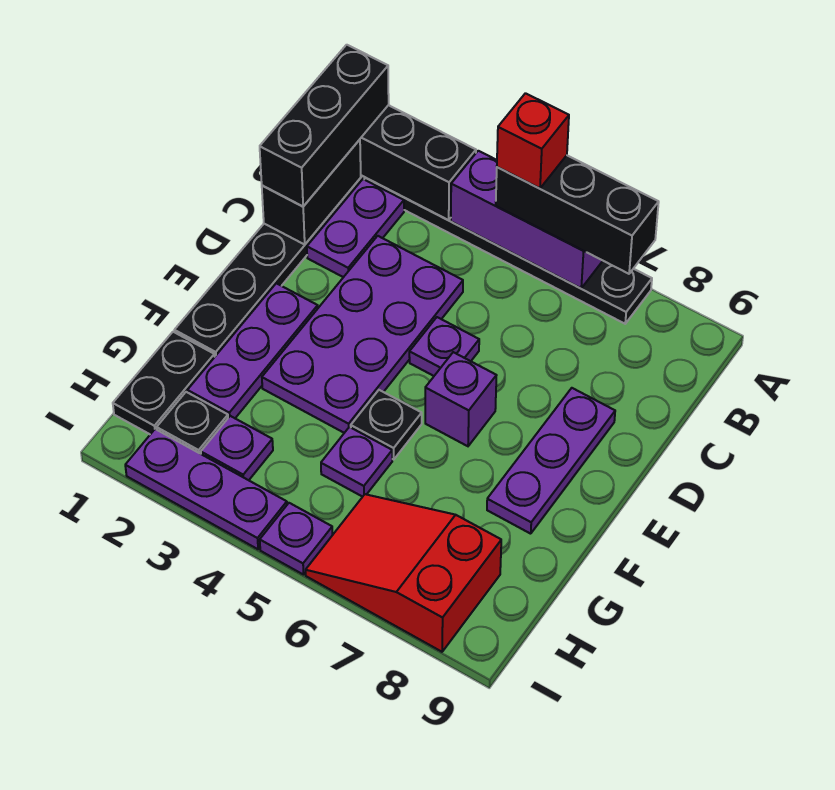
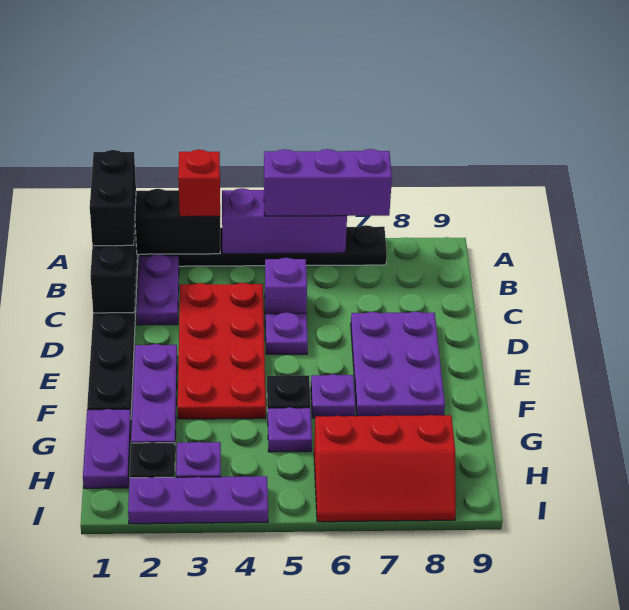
black 1x3 brick [260,45,389,206] -> black 1x2 brick [90,150,136,246]
black 1x3 brick [496,155,659,274] -> purple 1x3 brick [264,149,392,216]
red 1x1 brick [497,93,569,188] -> red 1x1 brick moved to [178,150,220,217]
purple 2x4 plate [262,236,463,433] -> red 2x4 plate [178,283,266,419]
purple 1x3 plate [487,388,615,534] -> purple 2x3 plate [351,311,445,416]
purple 1x1 brick [425,352,497,446] -> purple 1x1 brick moved to [265,258,307,322]
black 1x2 plate [113,332,215,434] -> purple 1x2 plate [83,409,131,488]
red 2x3 slope [306,494,501,652] -> red 2x3 slope turned to [314,415,456,522]
purple 1x1 plate [260,503,333,575] -> purple 1x1 plate moved to [311,374,355,418]

